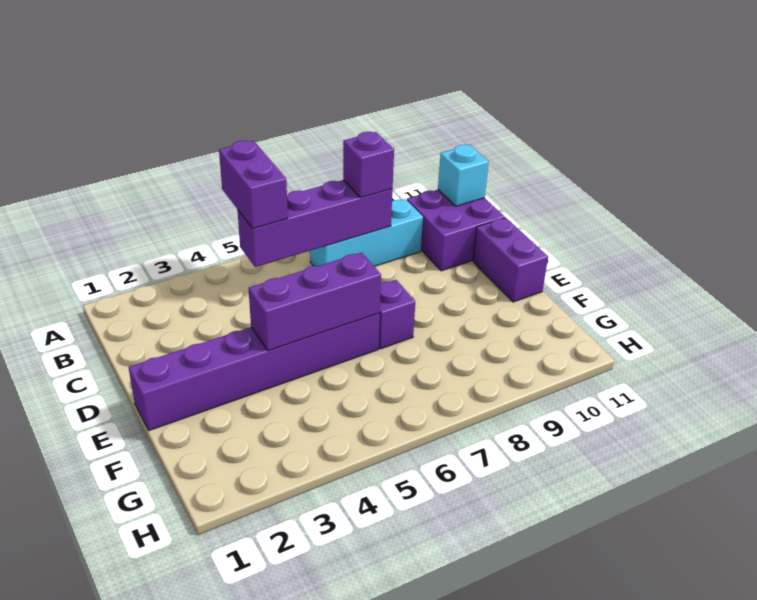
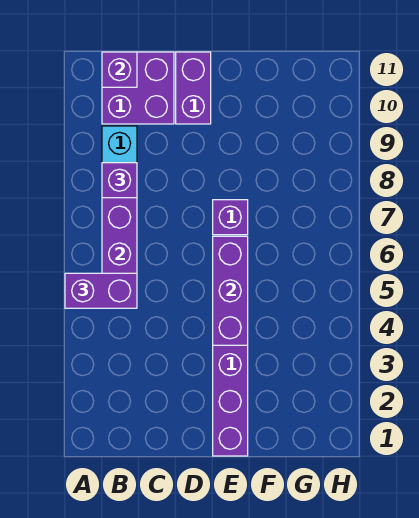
cyan 1x1 brick [438,145,489,206] -> purple 1x1 brick [102,52,137,87]
purple 1x2 brick [473,218,548,302] -> purple 1x2 brick turned to [176,52,211,124]

